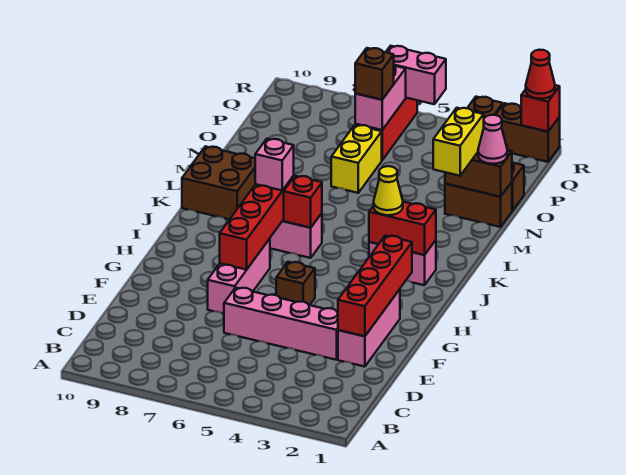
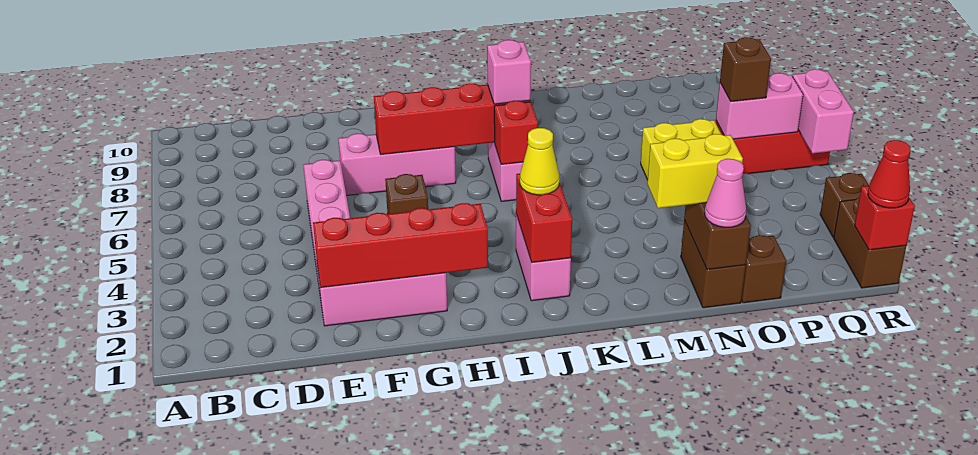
brown 2x2 brick [182,146,255,220] -> none

